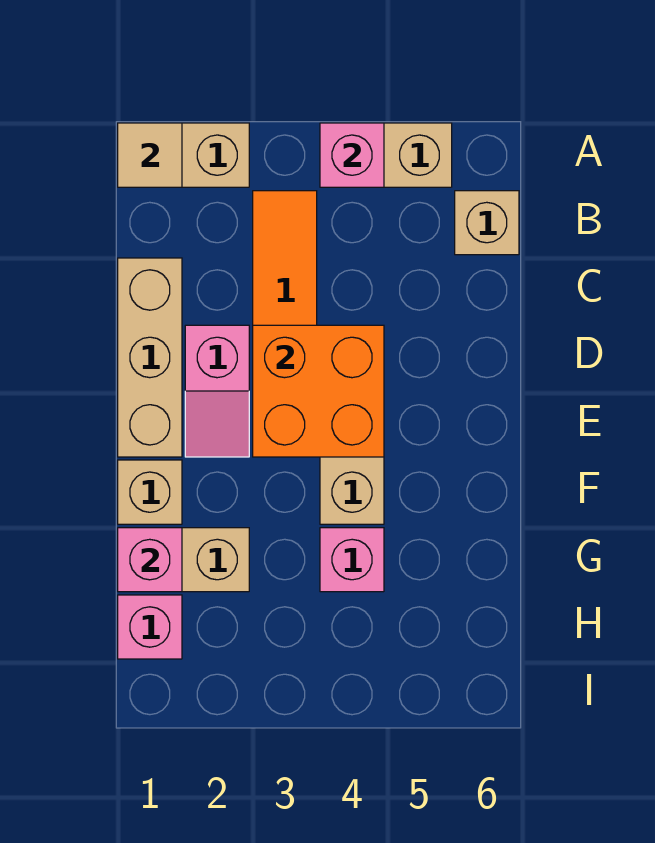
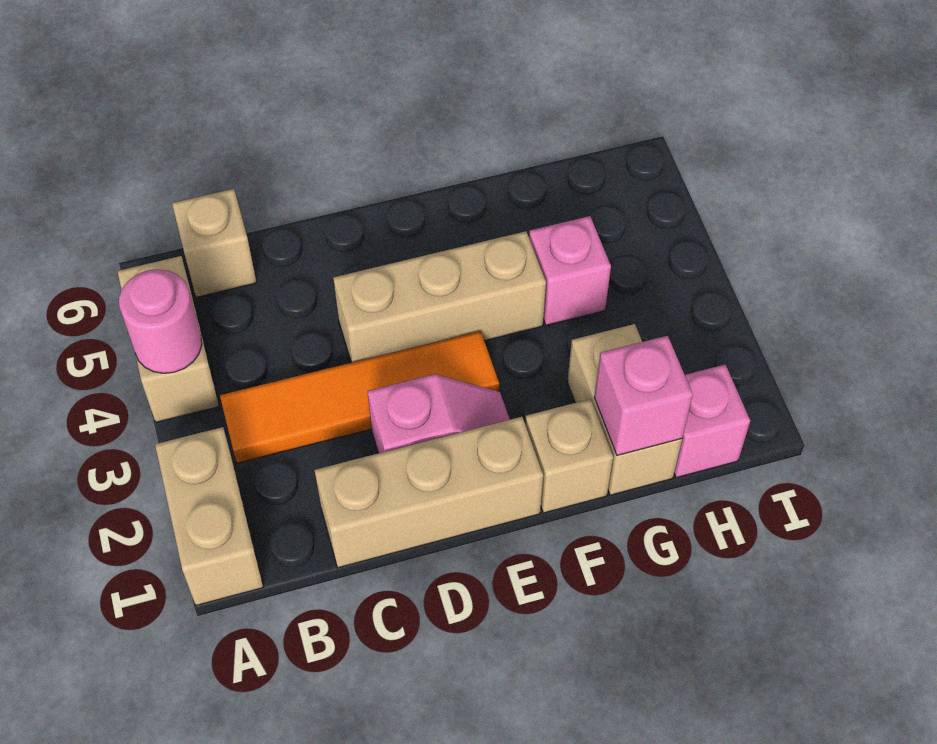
tan 1x1 tile [118,123,182,187] -> none
pink 1x1 brick [320,123,384,187] -> pink 1x1 round brick [119,269,202,373]
orange 2x2 brick [253,325,384,457] -> none

